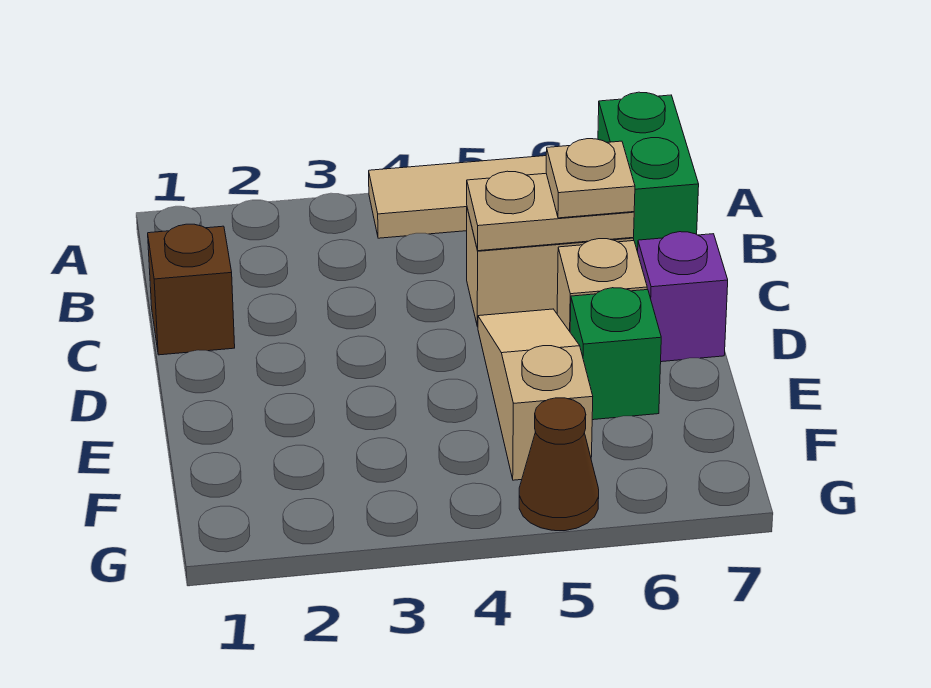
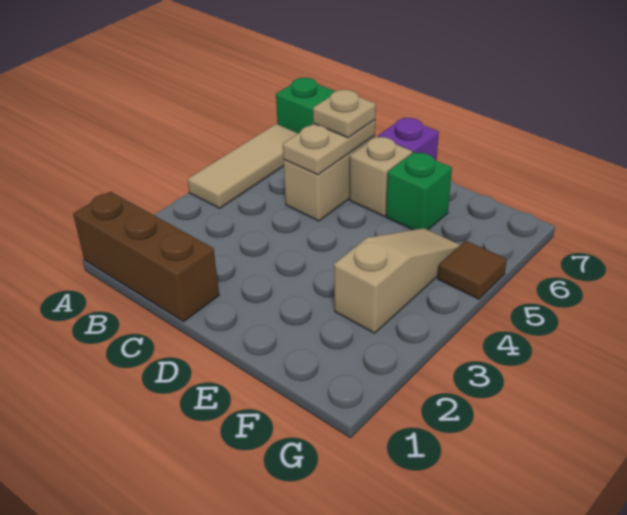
brown 1x1 brick [148,224,235,355] -> brown 1x3 brick [73,192,219,321]
tan 1x3 slope [478,309,593,480] -> tan 1x3 slope turned to [334,228,460,333]
brown 1x1 cone [519,398,599,531] -> brown 1x1 tile [438,240,507,299]

